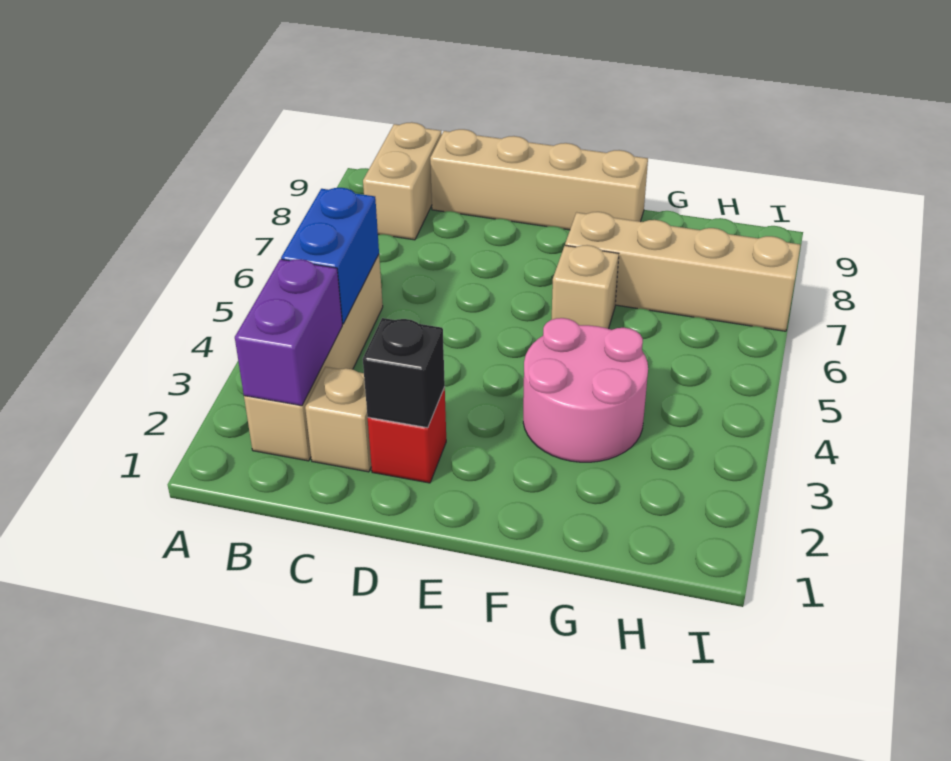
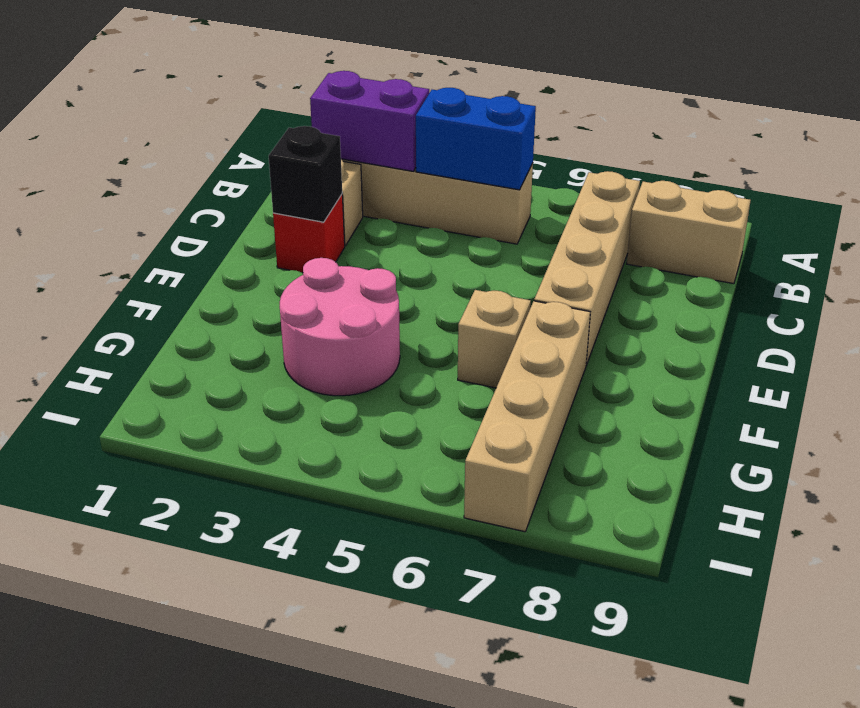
tan 1x4 brick [430,129,648,230] -> tan 1x4 brick moved to [534,171,640,365]

